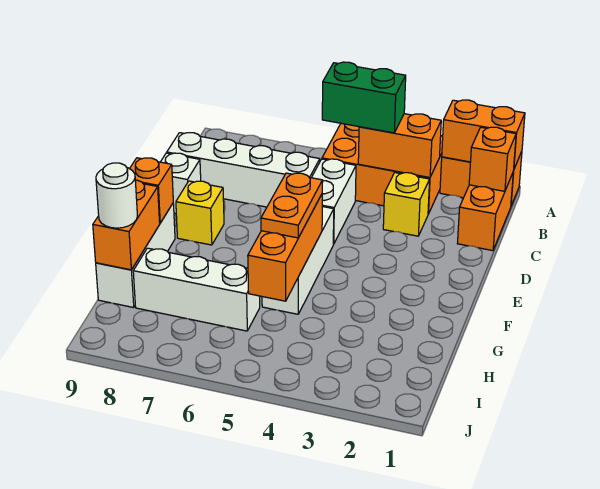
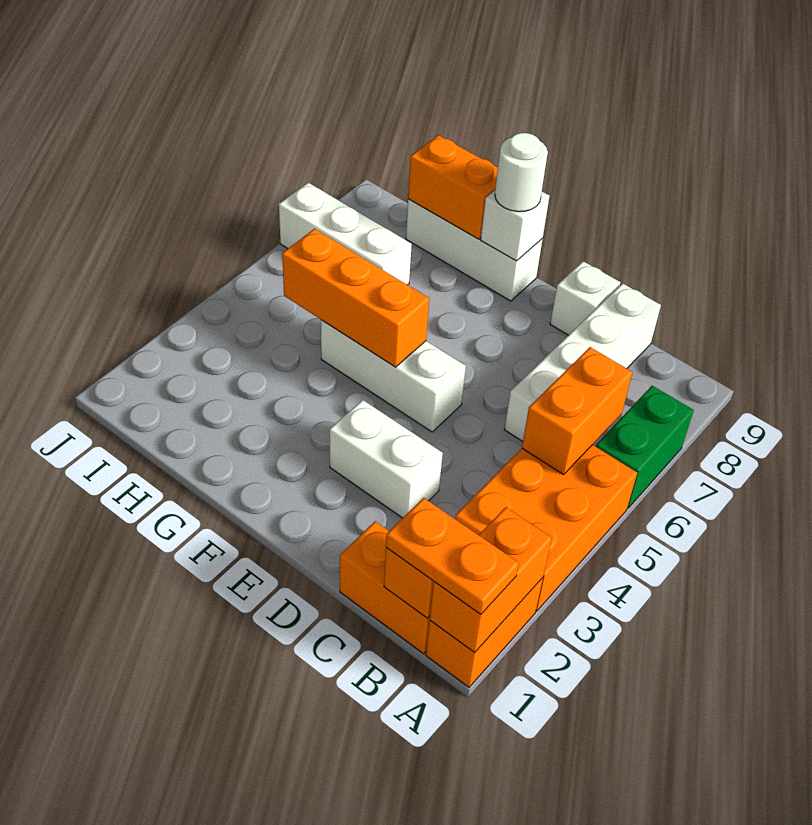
orange 1x2 brick [358,114,441,177] -> orange 1x2 brick moved to [522,347,633,475]
green 1x2 brick [322,62,406,133] -> green 1x2 brick moved to [596,386,694,508]
yellow 1x1 brick [383,173,430,236] -> none
white 1x2 brick [312,159,356,244] -> white 1x2 brick moved to [330,400,443,518]
yellow 1x1 brick [176,181,224,245] -> none
orange 1x2 plate [261,173,323,238] -> orange 1x2 plate moved to [386,498,519,614]
orange 1x1 brick [130,158,173,223] -> white 1x1 brick [481,191,550,261]
white 1x3 brick [133,248,260,331] -> white 1x3 brick turned to [279,183,412,285]
white 1x1 round brick [96,163,137,228] -> white 1x1 round brick moved to [495,133,548,212]

